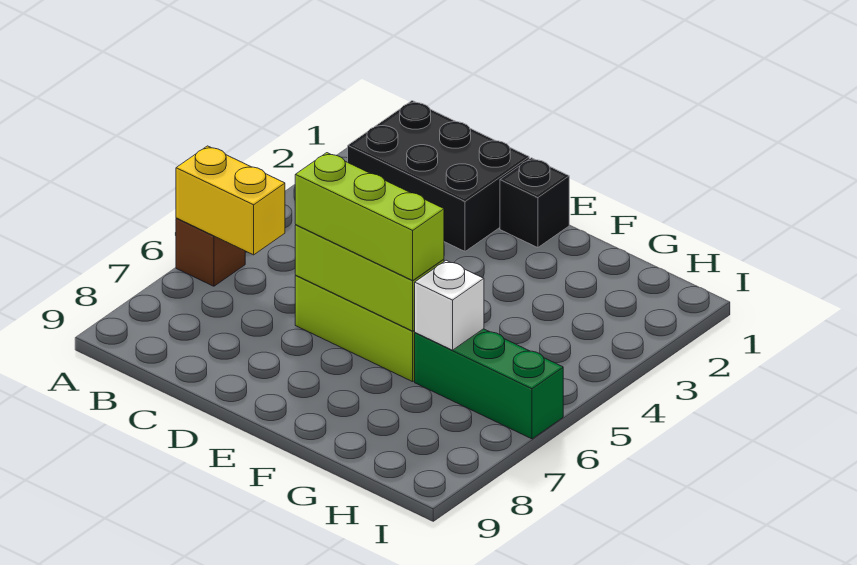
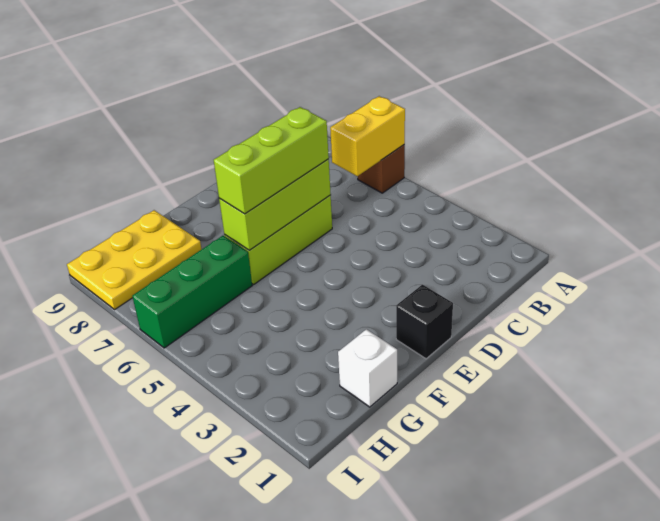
black 2x3 brick [348,101,529,251] -> none
white 1x1 brick [415,260,484,350] -> white 1x1 brick moved to [338,329,397,407]
none -> yellow 2x3 plate [67,210,202,309]

